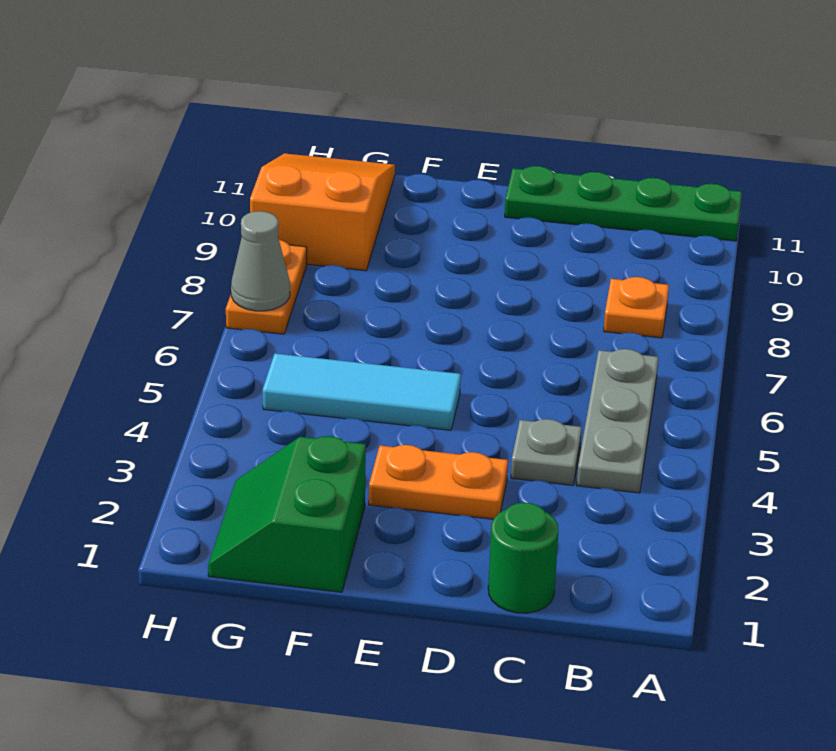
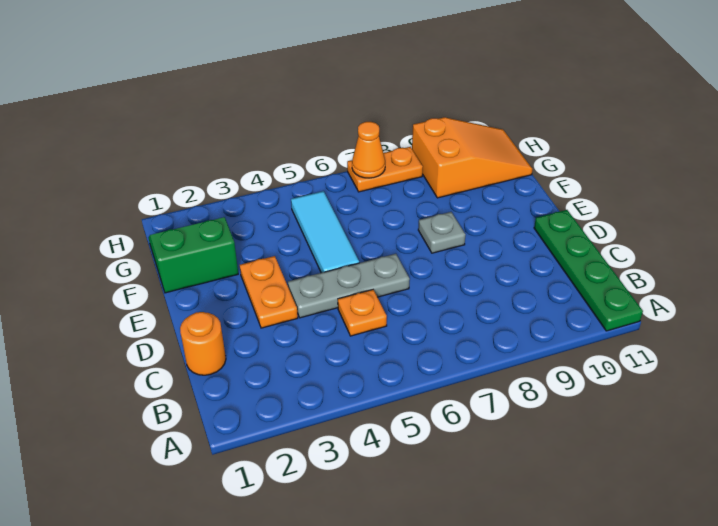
grey 1x3 plate [577,349,658,493] -> grey 1x3 plate moved to [288,254,410,318]
orange 1x1 plate [604,277,669,338] -> orange 1x1 plate moved to [338,290,387,336]
green 1x1 round brick [488,503,558,613] -> orange 1x1 round brick [180,312,226,375]
grey 1x1 plate [511,419,582,485] -> grey 1x1 plate moved to [418,212,465,253]
grey 1x1 cone [231,211,290,311] -> orange 1x1 cone [352,122,385,178]

